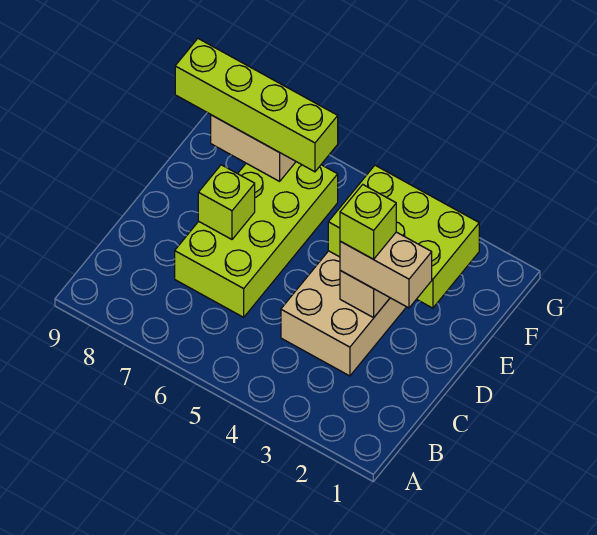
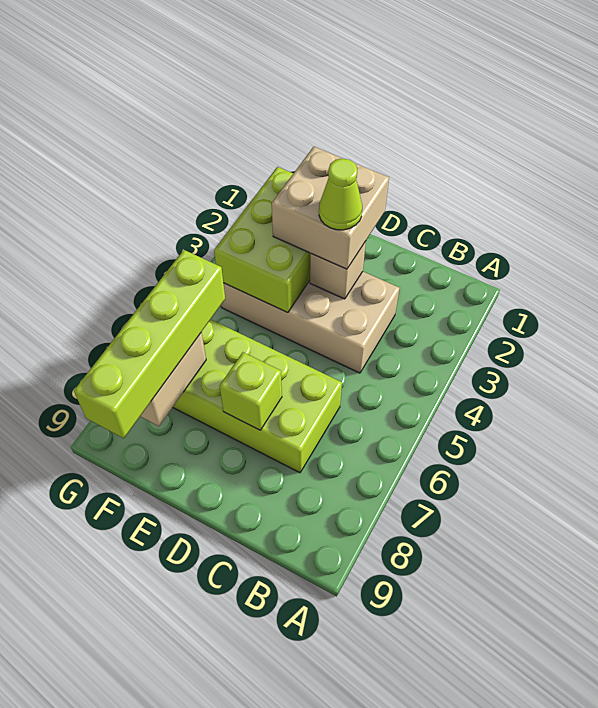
tan 1x2 brick [340,232,432,308] -> tan 2x2 brick [272,147,389,269]
lime 1x1 brick [340,185,396,259] -> lime 1x1 cone [319,158,362,230]

